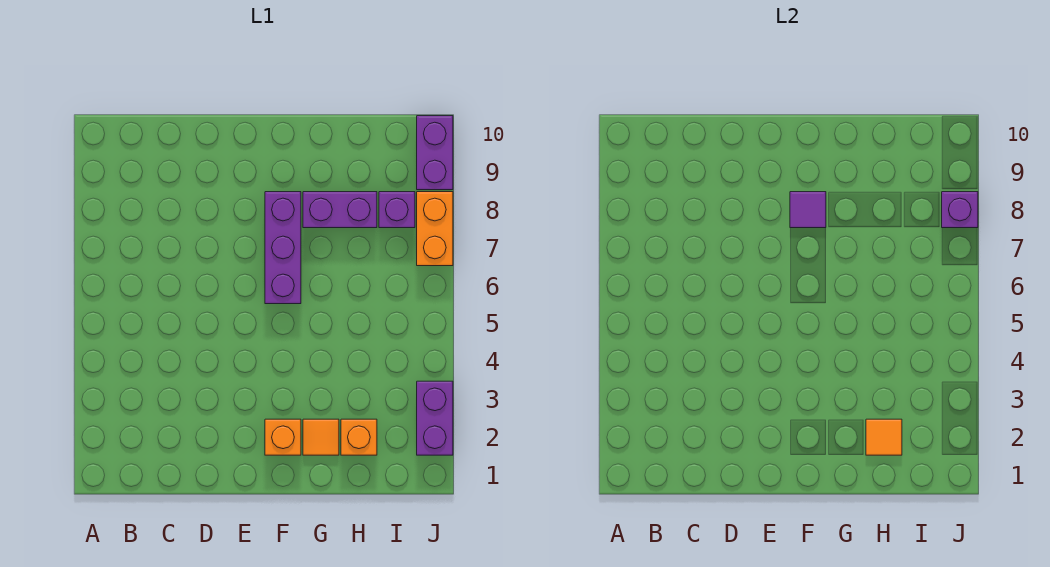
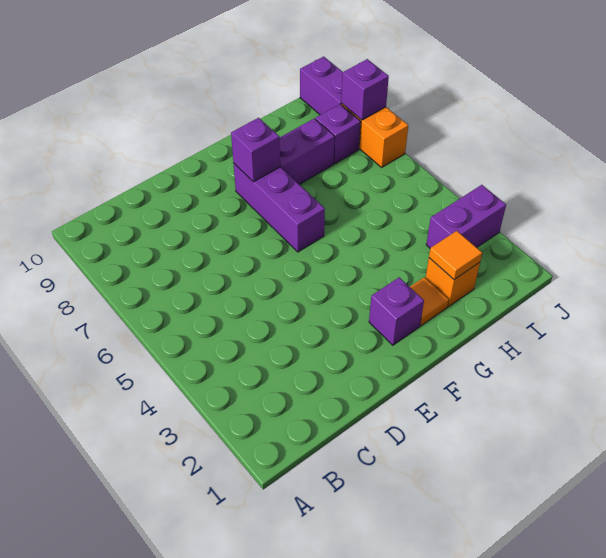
orange 1x1 brick [265,419,301,455] -> purple 1x1 brick [369,278,424,345]
purple 1x1 tile [790,192,826,228] -> purple 1x1 brick [231,118,280,182]
purple 1x2 brick [417,381,453,455] -> purple 1x2 brick turned to [426,185,506,248]

